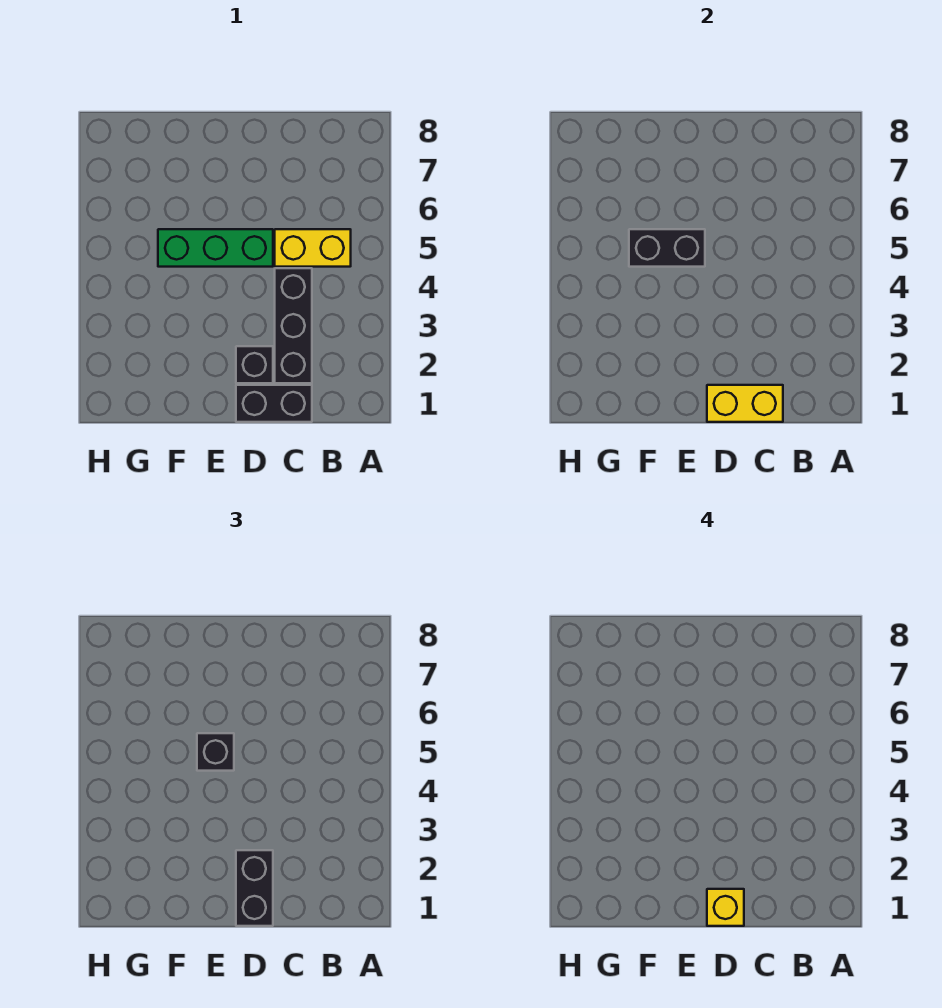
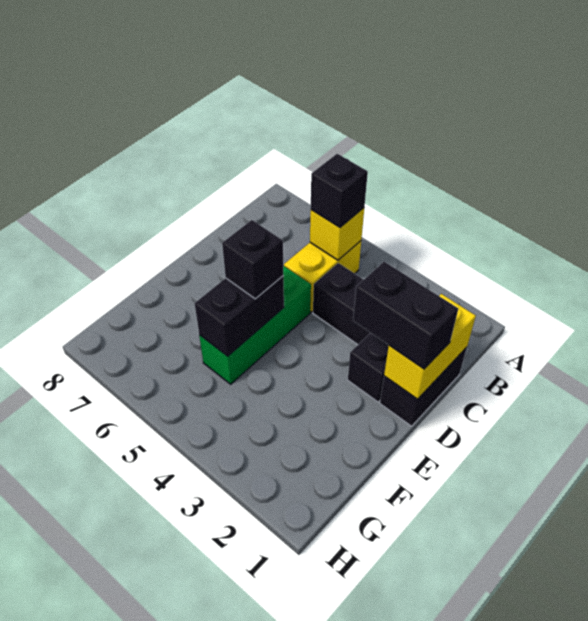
none -> black 1x1 brick [311,154,368,228]
yellow 1x1 brick [707,889,744,926] -> yellow 1x1 brick moved to [310,208,364,260]

